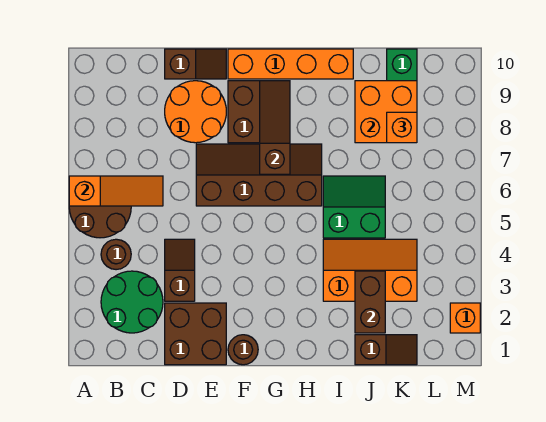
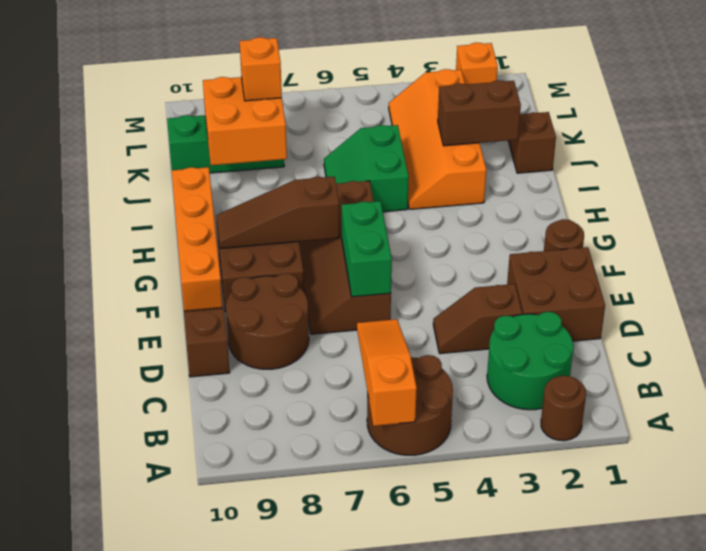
brown 1x1 round brick [101,239,131,270] -> brown 1x1 round brick moved to [541,376,586,441]
orange 2x2 round brick [165,81,226,143] -> brown 2x2 round brick [226,273,309,369]
none -> green 1x2 brick [342,201,392,297]
orange 2x3 slope [323,239,417,301] -> orange 2x4 slope [389,69,486,209]

